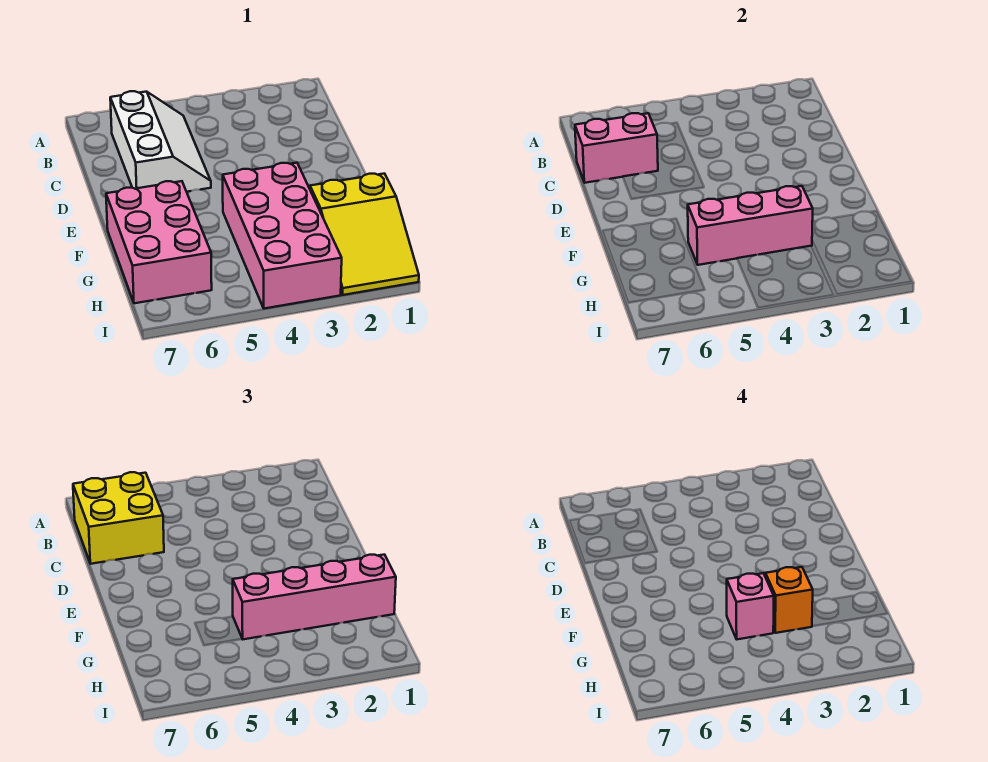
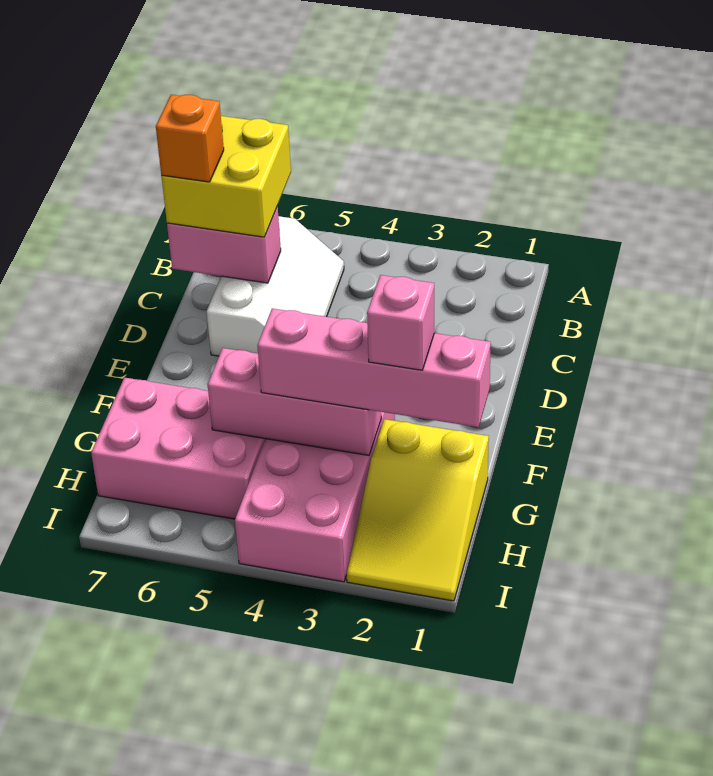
pink 2x3 brick [106,181,212,303] -> pink 2x3 brick turned to [91,378,265,519]
orange 1x1 brick [765,567,813,633] -> orange 1x1 brick moved to [156,95,224,182]
pink 1x1 brick [727,573,774,639] -> pink 1x1 brick moved to [367,275,434,370]

